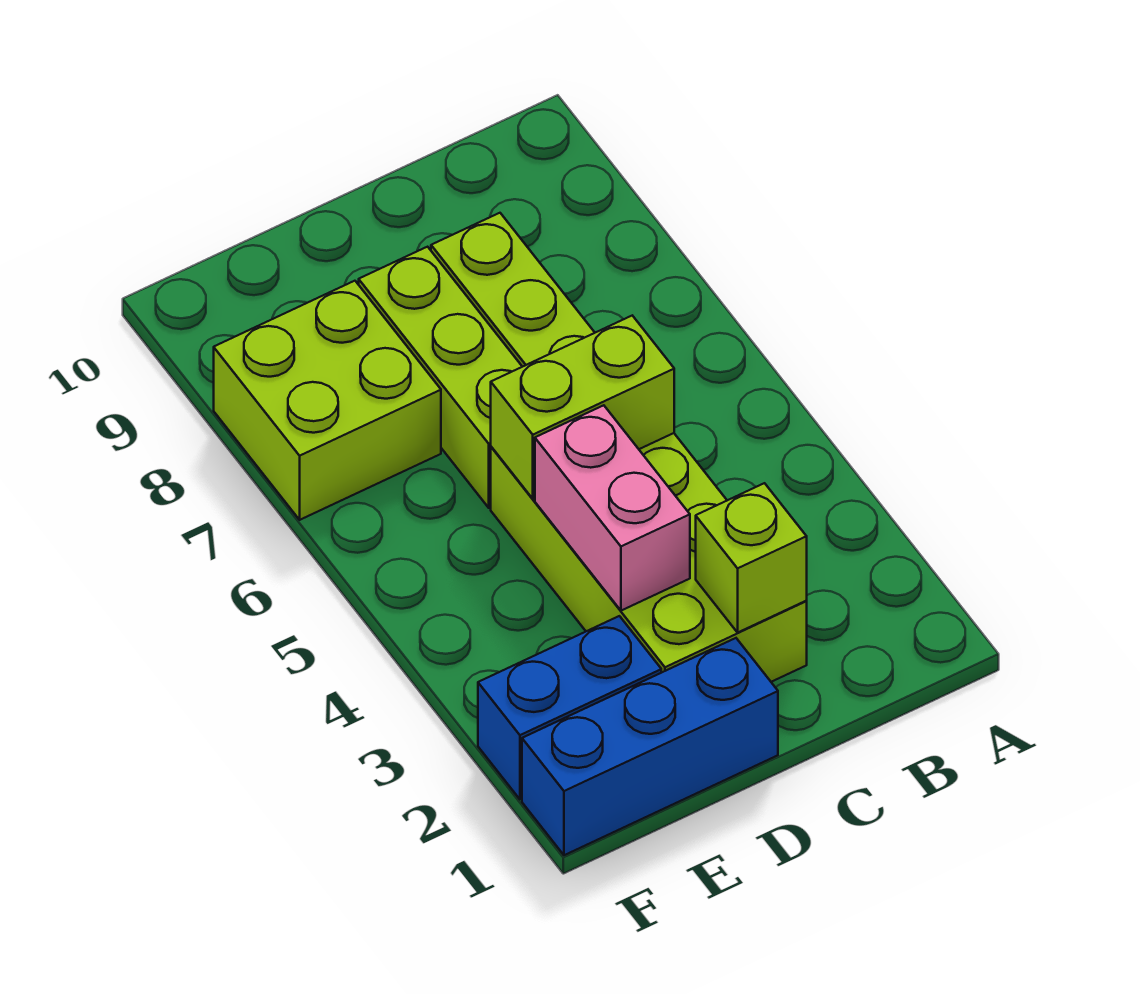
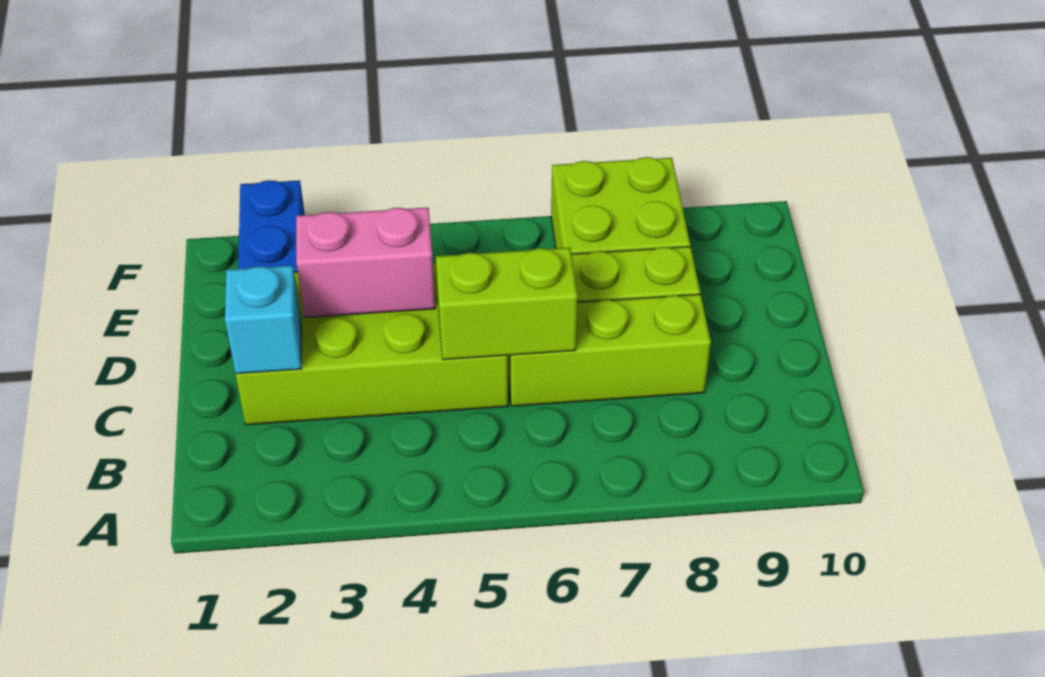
lime 1x1 brick [696,483,807,632] -> cyan 1x1 brick [225,265,302,374]
lime 1x2 brick [491,316,674,499] -> lime 1x2 brick turned to [436,248,578,360]
blue 1x3 brick [522,638,778,855] -> none

